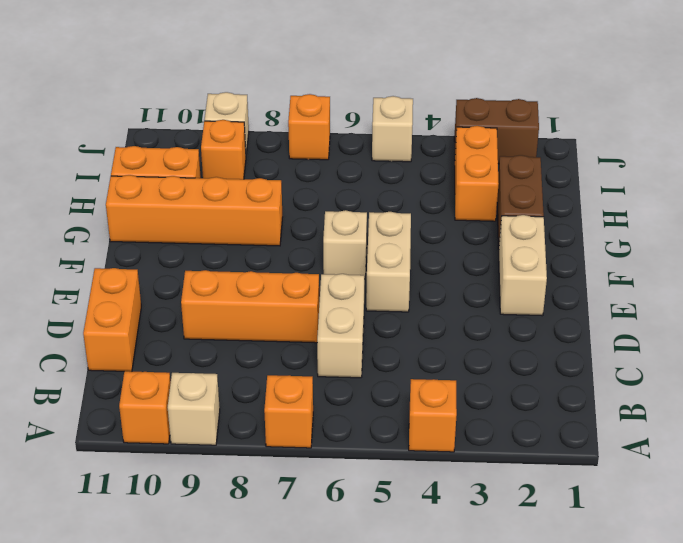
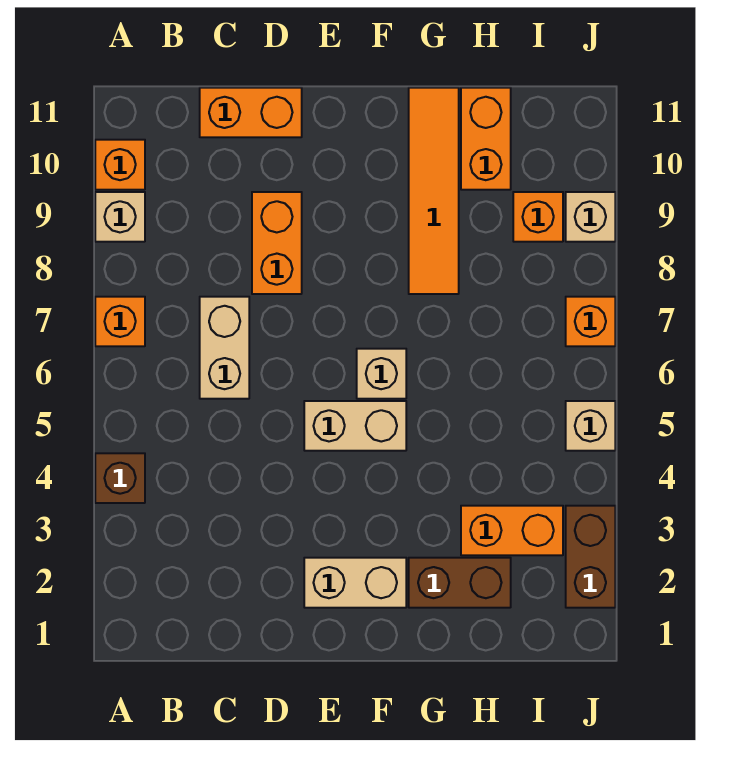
orange 1x1 brick [409,379,457,452] -> brown 1x1 brick [95,453,145,503]
tan 1x2 brick [317,274,364,378] -> tan 1x2 brick turned to [200,297,249,399]
orange 1x3 brick [181,270,319,343] -> orange 1x2 brick [252,192,302,294]
orange 1x4 brick [106,175,282,246] -> orange 1x4 tile [409,88,459,294]

